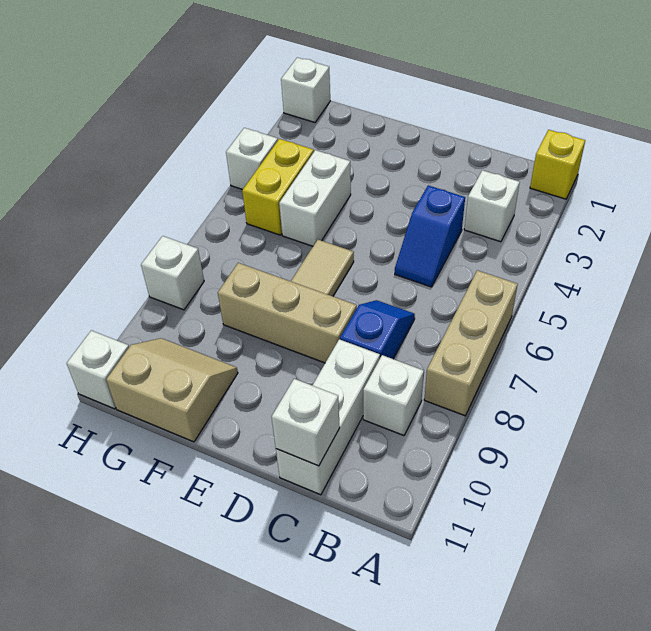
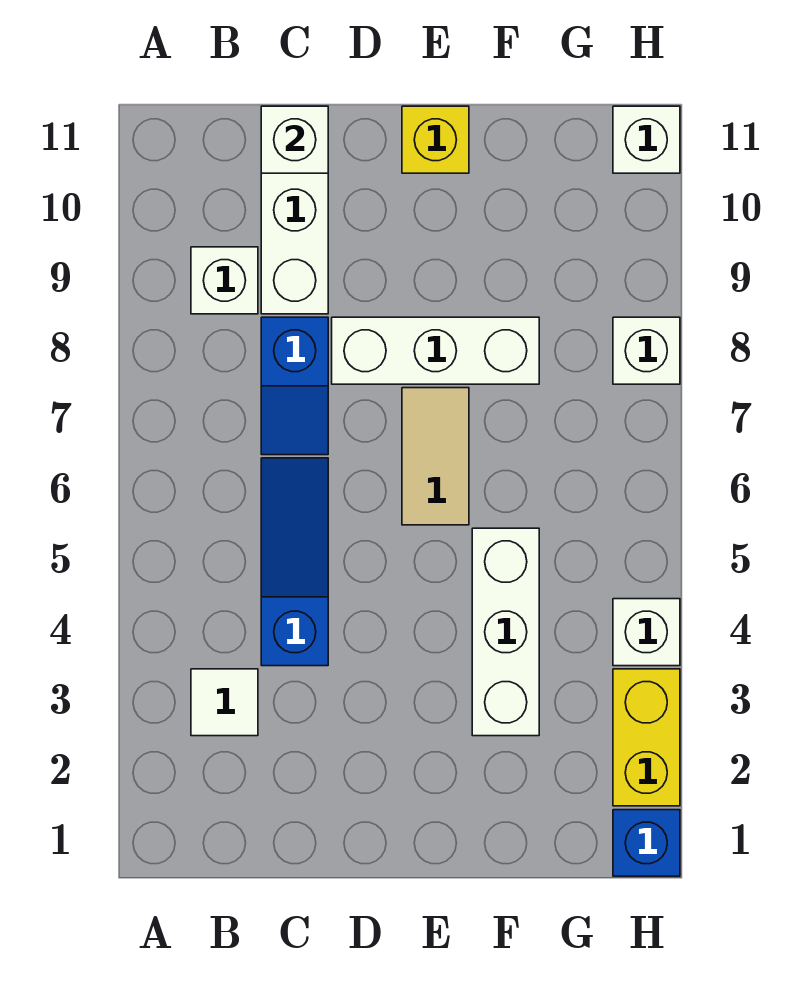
yellow 1x1 brick [530,130,585,199] -> yellow 1x1 brick moved to [402,106,469,173]
tan 1x3 brick [424,270,518,416] -> none
white 1x1 brick [464,170,520,242] -> white 1x1 tile [191,669,258,736]
blue 1x2 slope [395,185,465,287] -> blue 1x3 slope [261,458,328,666]
tan 1x3 brick [218,263,357,363] -> white 1x3 brick [332,317,539,384]
white 1x2 brick [279,150,351,246] -> white 1x3 brick [472,528,539,736]
tan 2x2 slope [106,338,238,442] -> none
yellow 1x2 brick [242,139,314,235] -> yellow 1x2 brick moved to [613,669,680,806]
white 1x1 brick [281,57,330,122] -> blue 1x1 brick [613,810,680,876]

